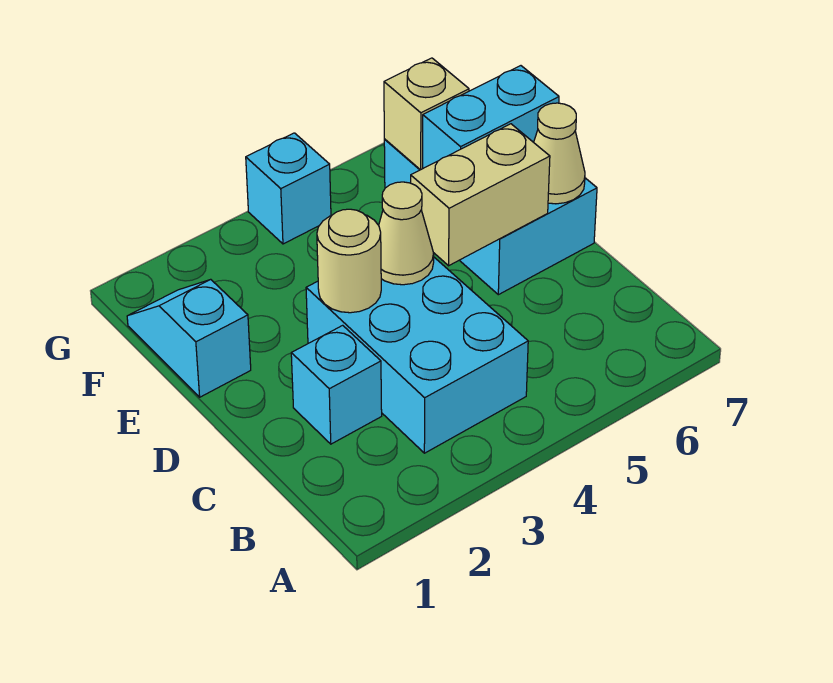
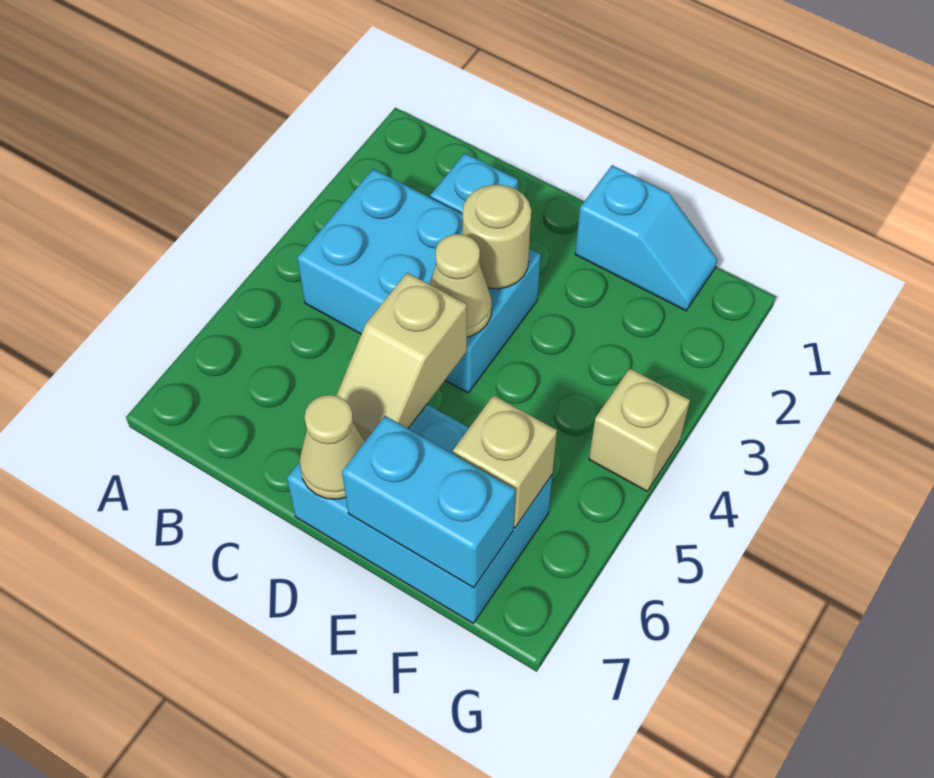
tan 1x2 brick [411,124,550,266] -> tan 1x2 slope [336,273,467,441]
cyan 1x2 brick [423,66,559,168] -> cyan 1x2 brick turned to [342,416,515,588]
cyan 1x1 brick [246,133,331,244] -> tan 1x1 brick [589,368,690,491]

